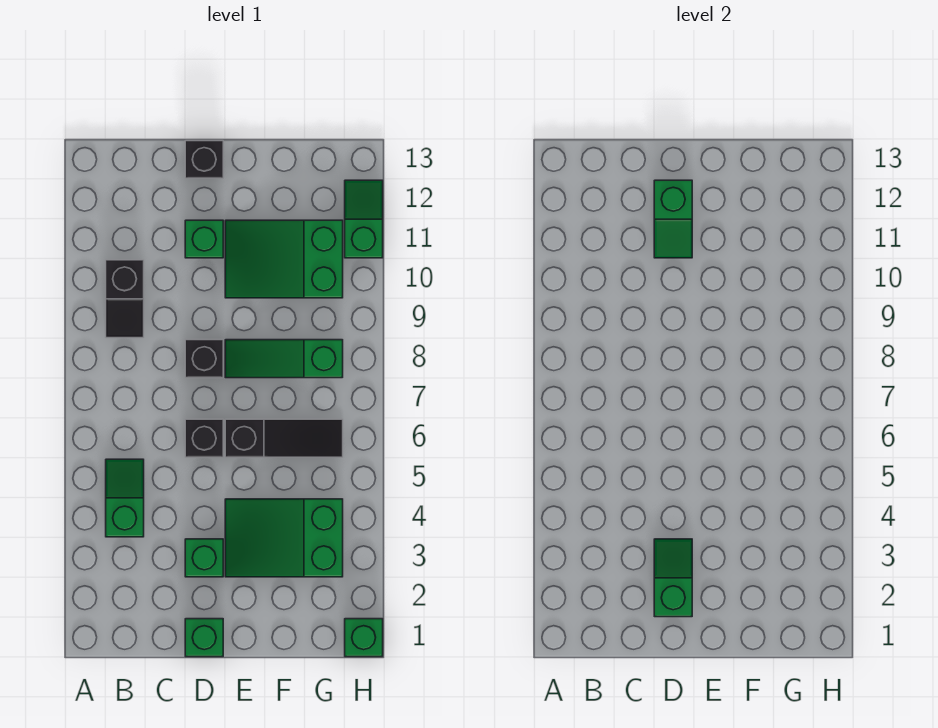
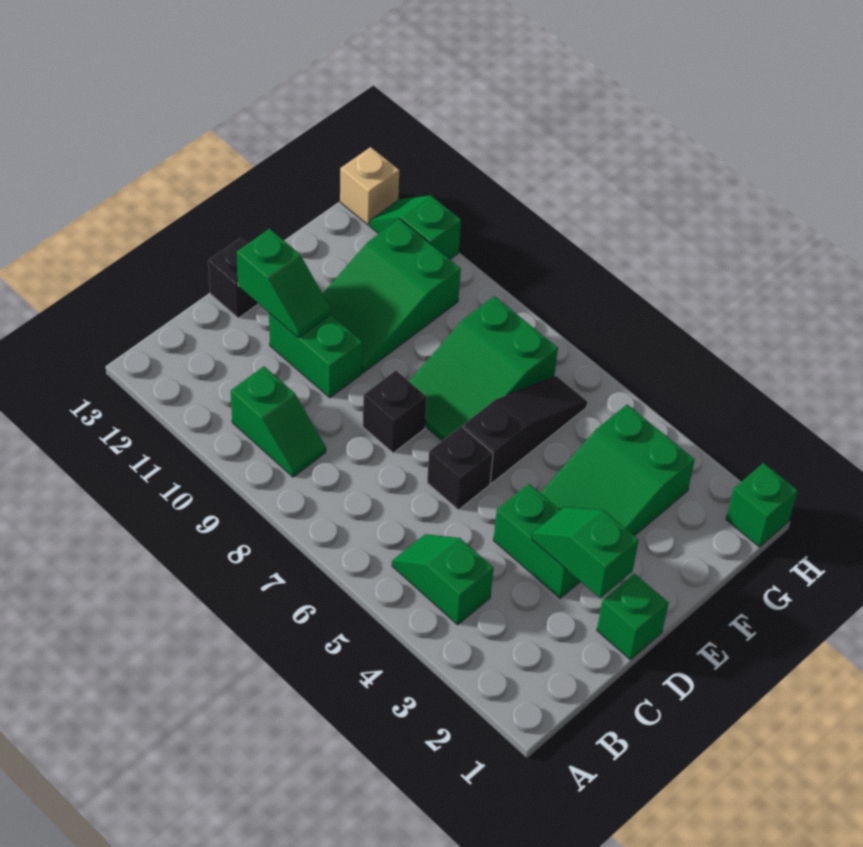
black 1x2 slope [106,260,144,338] -> green 1x2 slope [231,366,326,477]
green 1x1 brick [185,539,223,577] -> green 1x2 brick [493,484,580,598]
green 1x1 brick [185,220,223,258] -> green 1x2 brick [269,313,362,398]
green 1x3 slope [225,340,343,378] -> green 2x3 slope [409,296,558,441]
none -> tan 1x1 brick [340,147,399,225]

